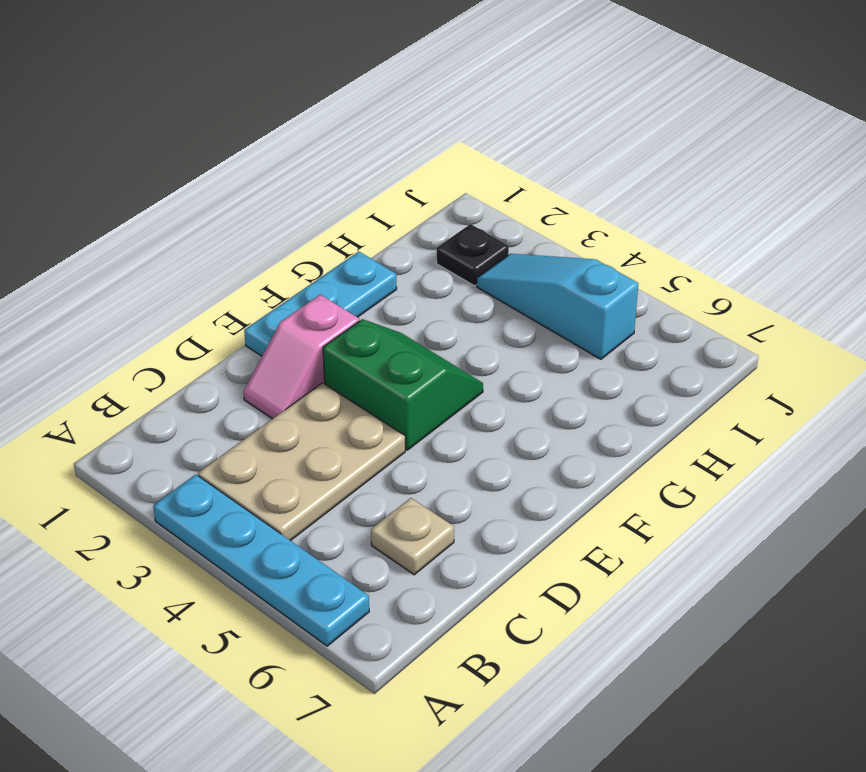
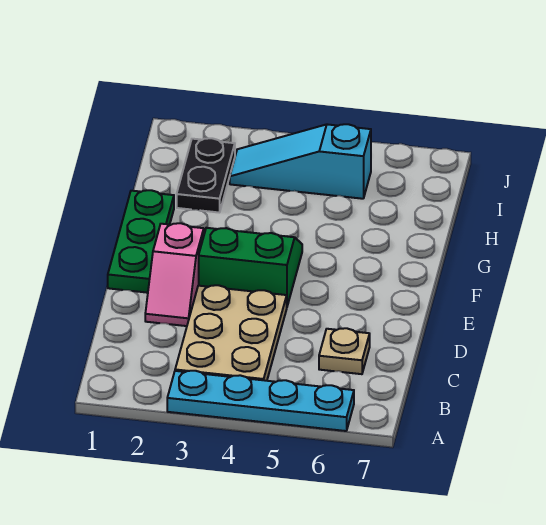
cyan 1x3 plate [244,251,397,356] -> green 1x3 plate [108,190,174,293]
black 1x1 plate [437,224,509,286] -> black 1x2 plate [177,138,235,212]

